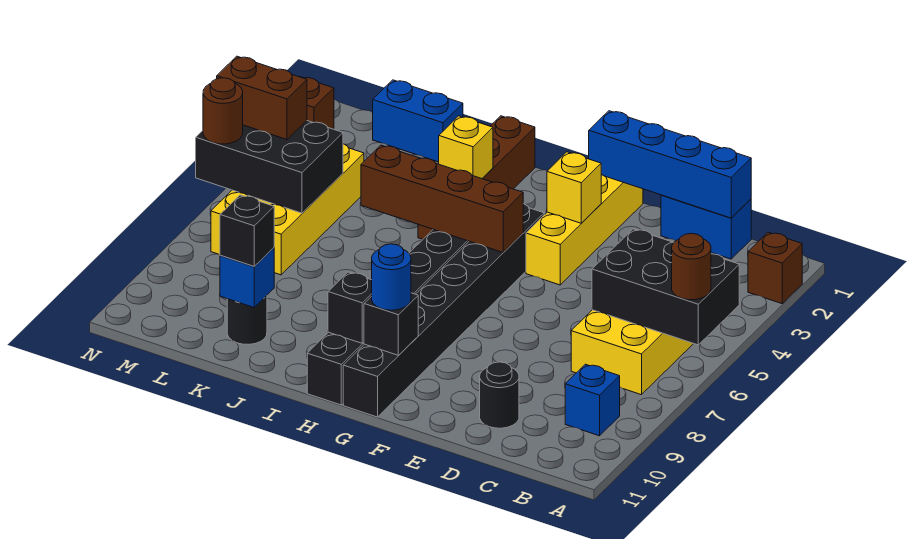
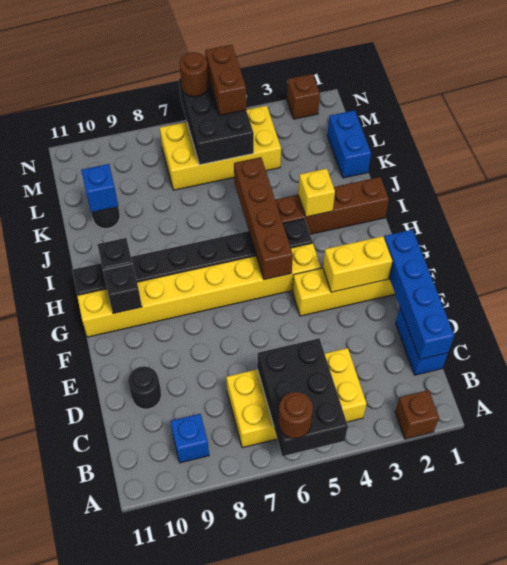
yellow 1x1 brick [547,152,601,223] -> yellow 1x2 brick [323,236,392,292]
black 1x8 brick [343,204,544,417] -> yellow 1x8 brick [77,243,321,337]
blue 1x1 round brick [372,244,411,310] -> none
black 1x1 brick [220,195,274,266] -> none

